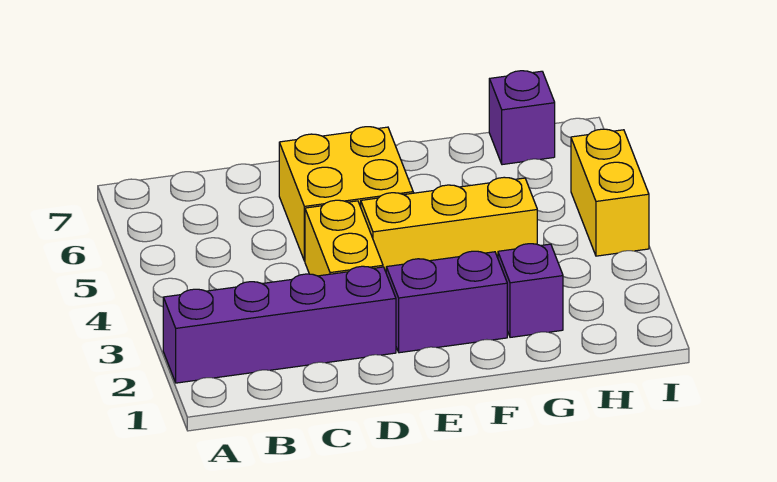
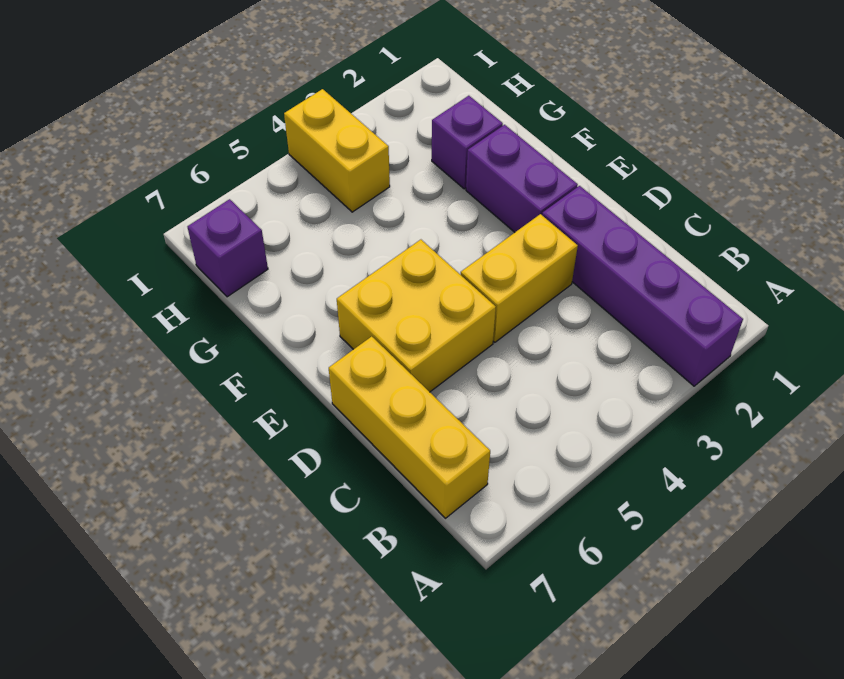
yellow 1x3 brick [361,177,537,272] -> yellow 1x3 brick moved to [329,336,490,518]
yellow 1x2 brick [571,129,649,256] -> yellow 1x2 brick turned to [284,89,390,212]

